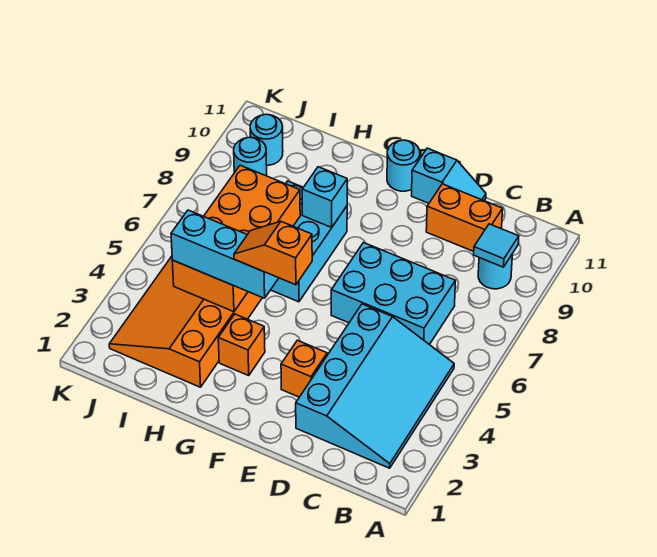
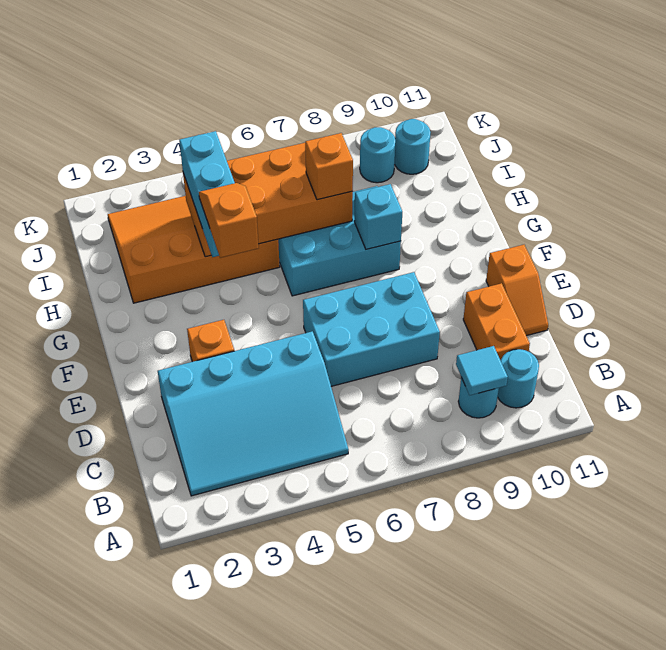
cyan 2x3 brick [331,243,455,345] -> cyan 2x3 brick turned to [303,272,440,386]
cyan 1x2 slope [412,148,486,203] -> orange 1x2 slope [486,245,548,336]
cyan 1x1 round brick [387,140,420,191] -> cyan 1x1 round brick moved to [498,349,539,408]
orange 1x1 brick [218,314,265,376] -> orange 1x1 brick moved to [305,133,353,200]

